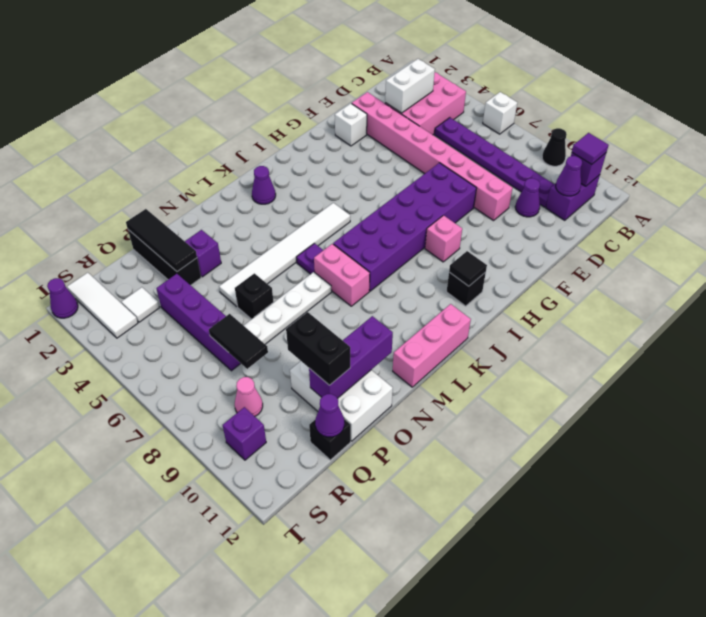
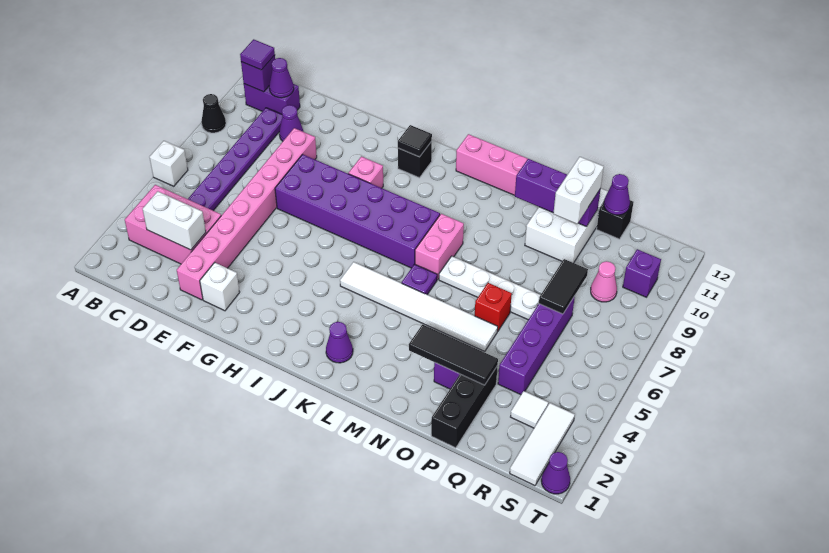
black 1x1 brick [235,273,274,319] -> red 1x1 brick [475,283,512,332]
black 1x3 tile [126,209,197,272] -> black 1x3 tile turned to [409,325,498,385]
black 1x2 brick [286,312,350,385] -> white 1x2 brick [553,157,604,224]

